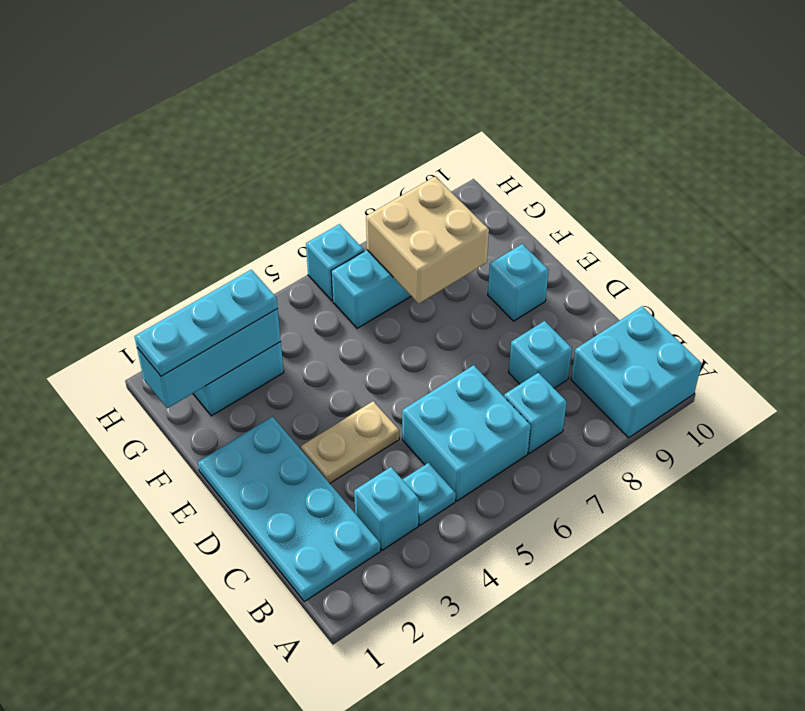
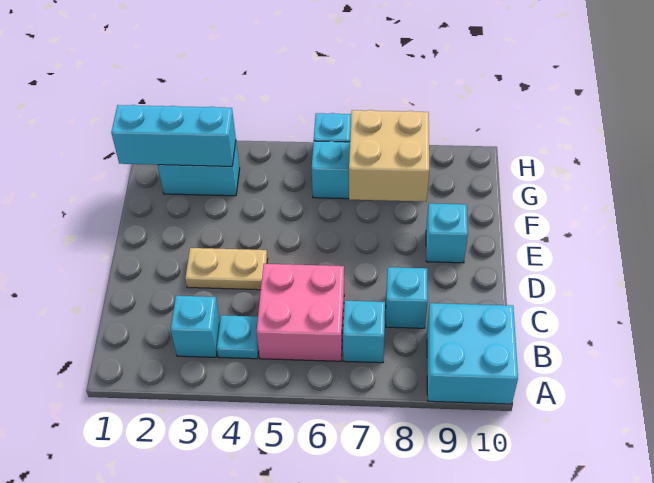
cyan 2x4 plate [198,417,380,602] -> none
cyan 2x2 brick [402,365,531,501] -> pink 2x2 brick [257,264,344,361]
cyan 1x3 plate [135,270,278,376] -> none

